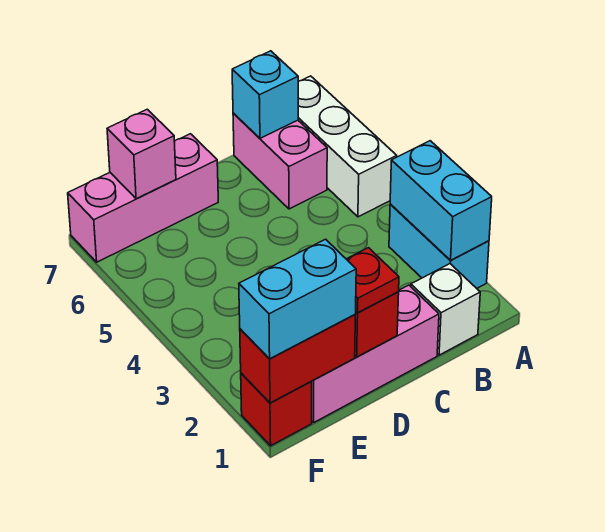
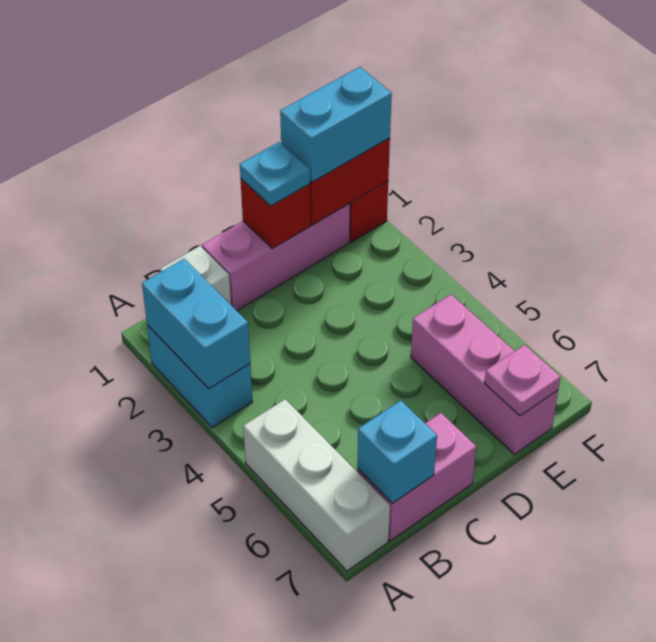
pink 1x2 brick [233,113,327,209] -> pink 1x2 brick turned to [357,413,476,541]
red 1x1 plate [347,248,399,313] -> cyan 1x1 plate [240,142,310,206]
pink 1x3 brick [68,134,218,262] -> pink 1x3 brick turned to [411,294,558,454]
pink 1x1 brick [107,109,176,199] -> pink 1x1 plate [484,345,560,416]

